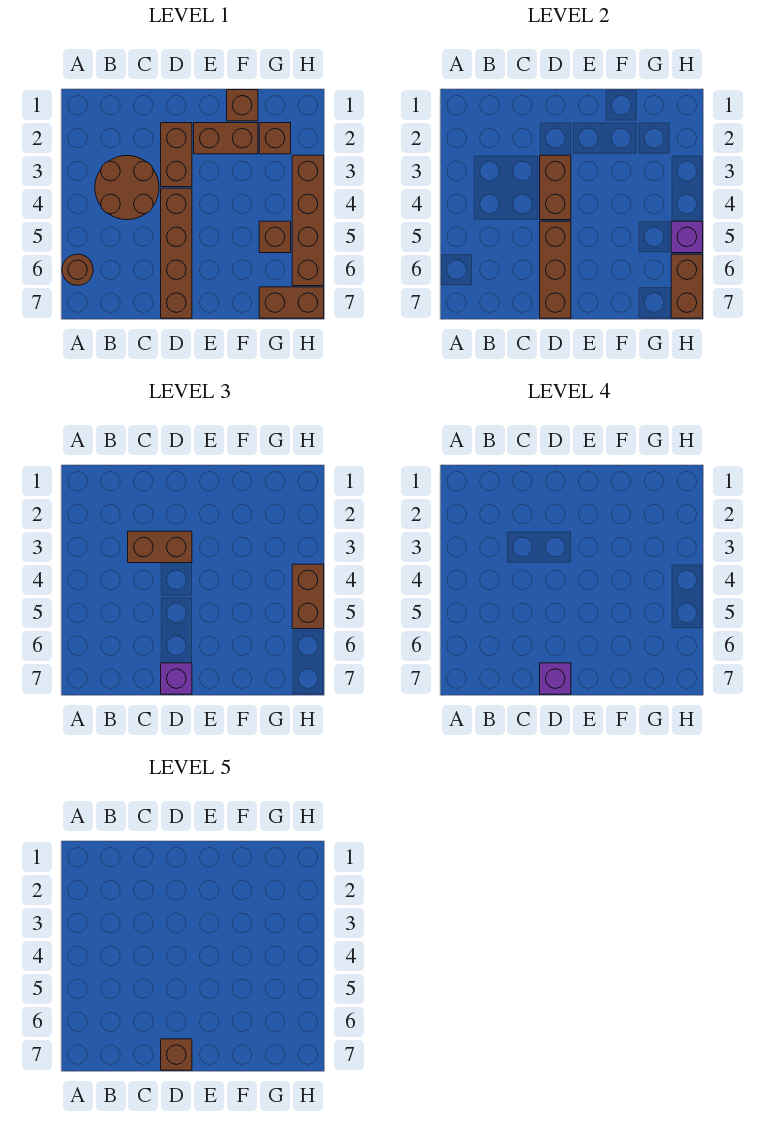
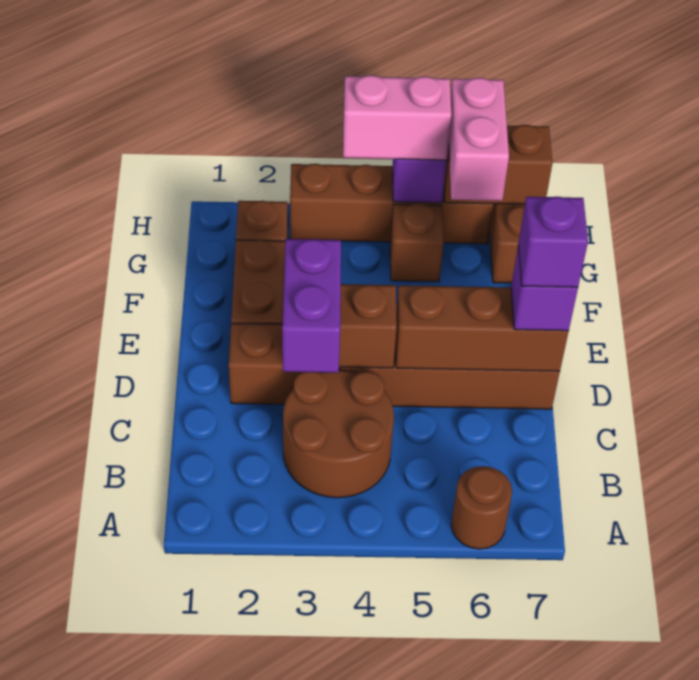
brown 1x2 brick [128,531,192,563] -> purple 1x2 brick [282,239,341,373]
brown 1x1 brick [161,1039,192,1070] -> none
brown 1x1 brick [227,90,258,121] -> none
none -> pink 1x2 brick [448,78,509,201]
brown 1x2 brick [292,564,324,629] -> pink 1x2 brick [343,75,451,160]

